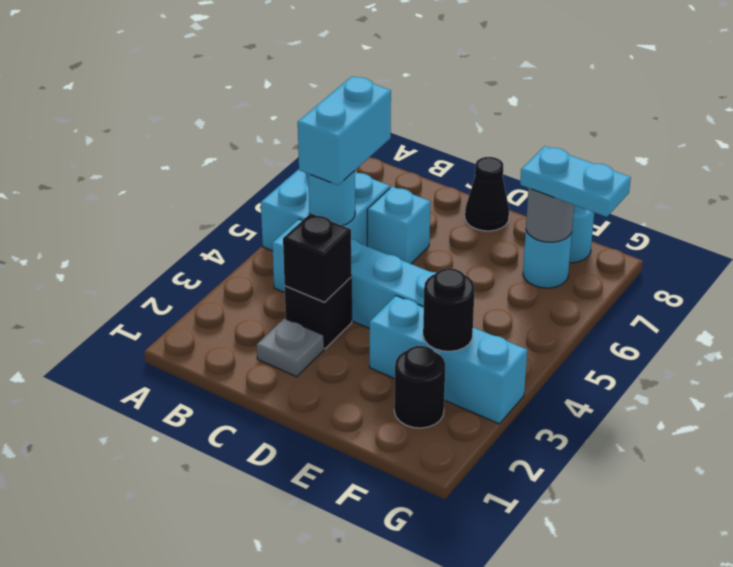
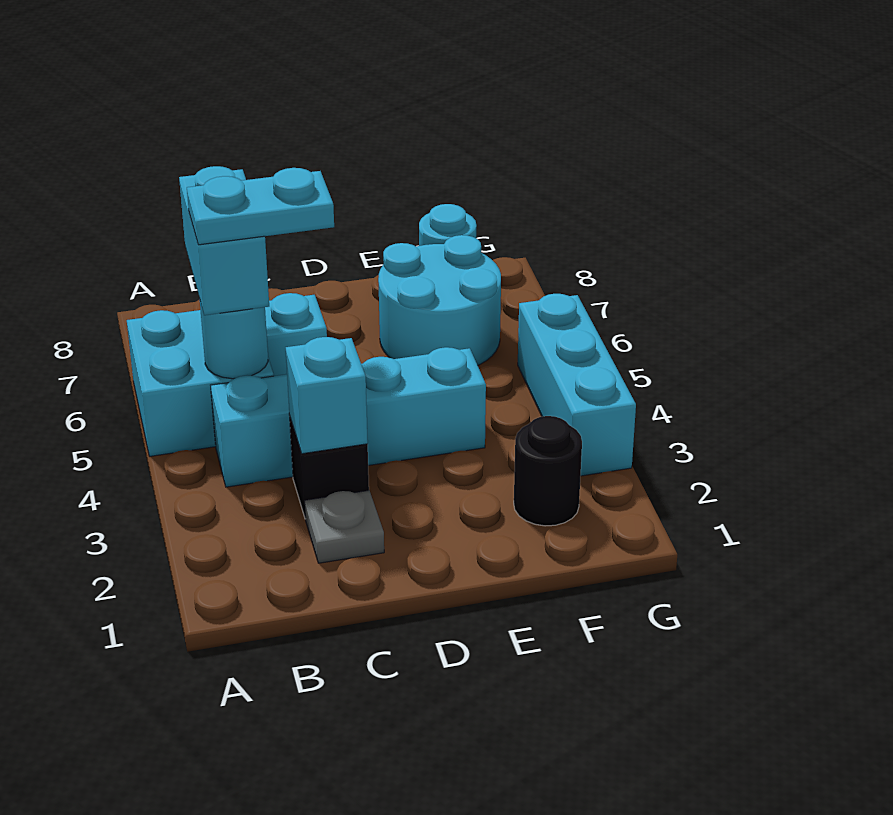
black 1x1 brick [283,213,351,302] -> cyan 1x1 brick [286,337,368,454]
black 1x1 cone [465,157,509,231] -> none
cyan 1x3 brick [370,296,527,424] -> cyan 1x3 brick turned to [518,294,636,476]
black 1x1 round brick [423,268,475,351] -> none
cyan 1x1 round brick [523,231,572,288] -> cyan 2x2 round brick [378,235,501,365]
grey 1x1 round brick [526,188,574,242] -> none
cyan 1x2 plate [520,146,631,217] -> cyan 1x2 plate moved to [187,168,334,245]

